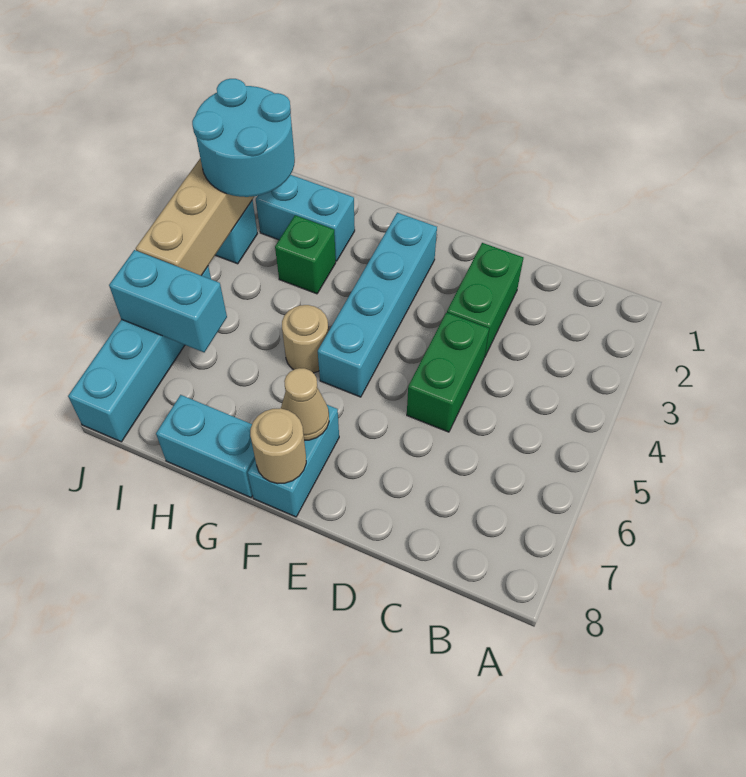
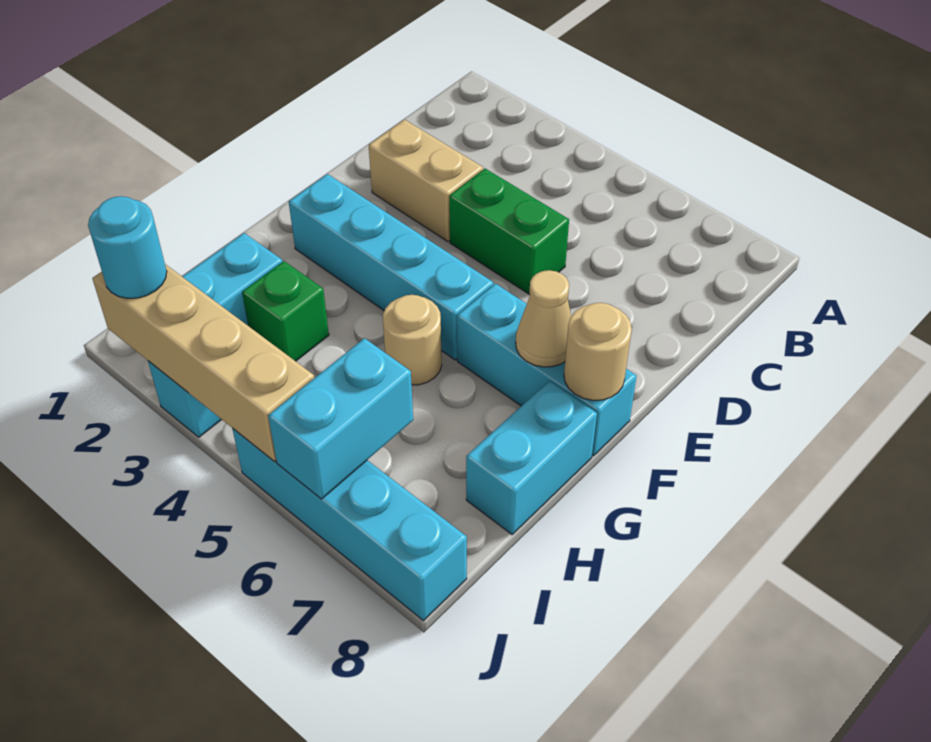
green 1x2 brick [447,243,523,356] -> tan 1x2 brick [369,120,483,241]
cyan 1x2 brick [248,405,339,517] -> cyan 1x3 brick [457,284,637,456]
cyan 2x2 round brick [192,79,295,197] -> cyan 1x1 round brick [88,196,167,298]

